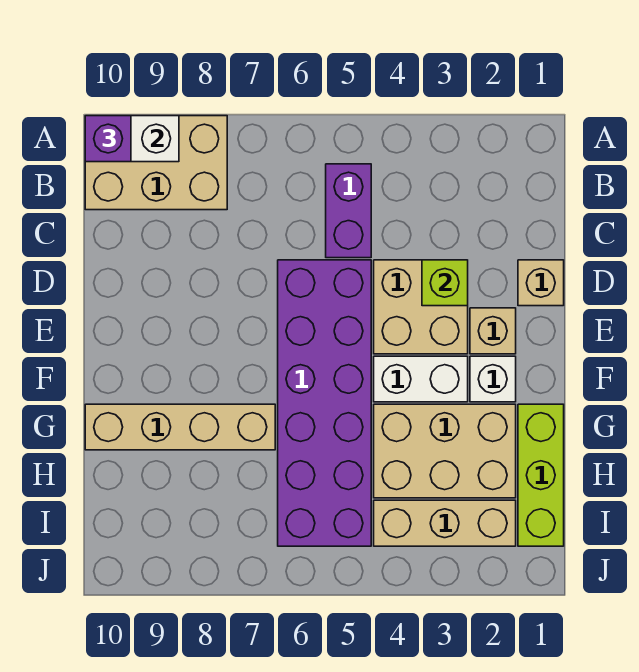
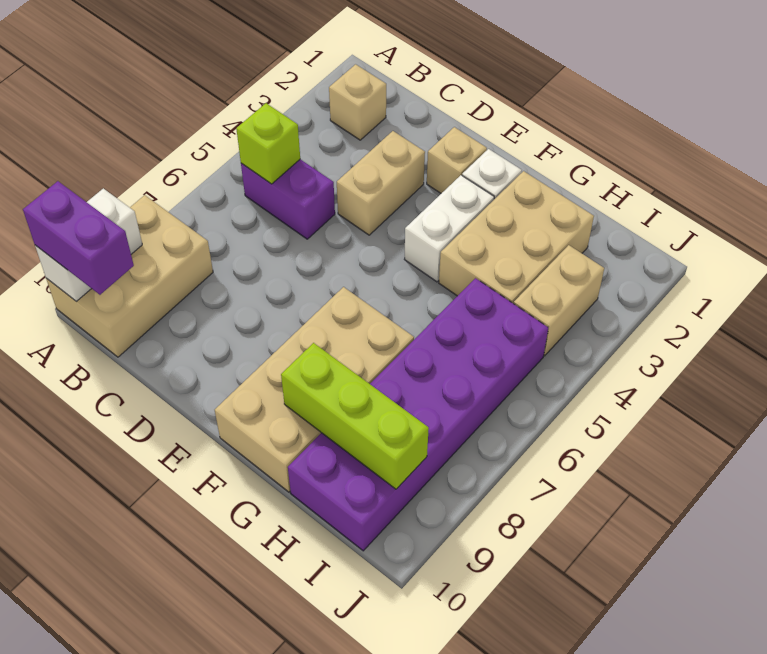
purple 1x1 brick [85,116,131,162] -> purple 1x2 brick [23,181,134,295]
tan 1x1 brick [518,260,564,306] -> tan 1x1 brick moved to [329,64,386,140]
tan 2x2 brick [374,260,468,354] -> tan 1x2 brick [337,131,425,235]
lime 1x1 brick [422,260,468,306] -> lime 1x1 brick moved to [236,103,300,184]
purple 2x6 brick [278,260,371,546] -> purple 2x6 brick turned to [288,278,548,551]
lime 1x3 brick [518,404,564,546] -> lime 1x3 brick moved to [281,343,429,489]
tan 1x4 brick [85,404,275,450] -> tan 2x4 brick [215,287,414,492]
tan 1x3 brick [374,500,516,546] -> tan 1x2 brick [514,245,604,356]

